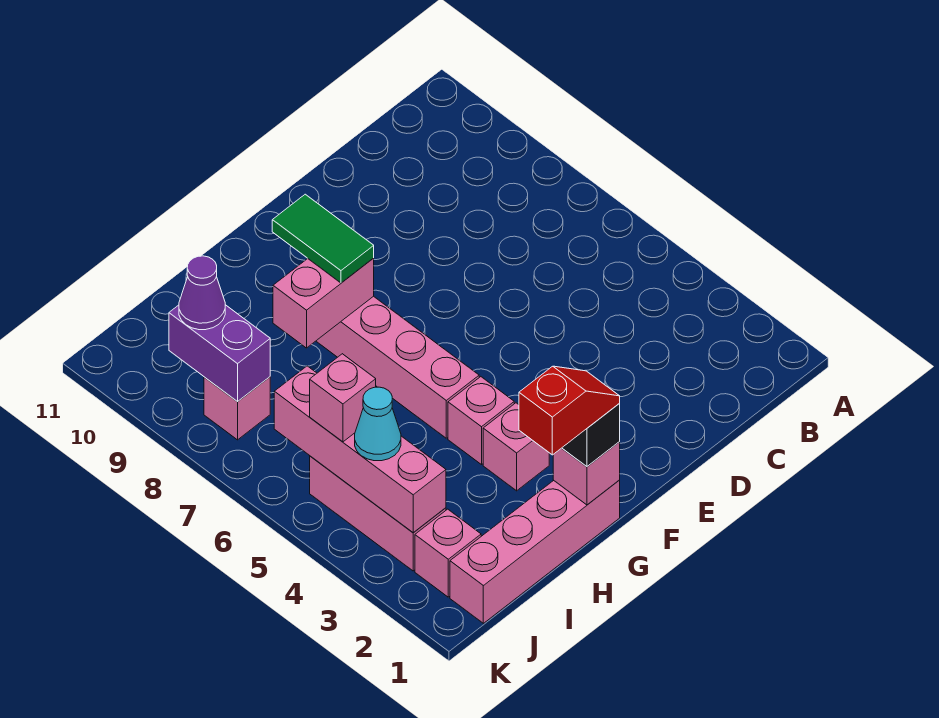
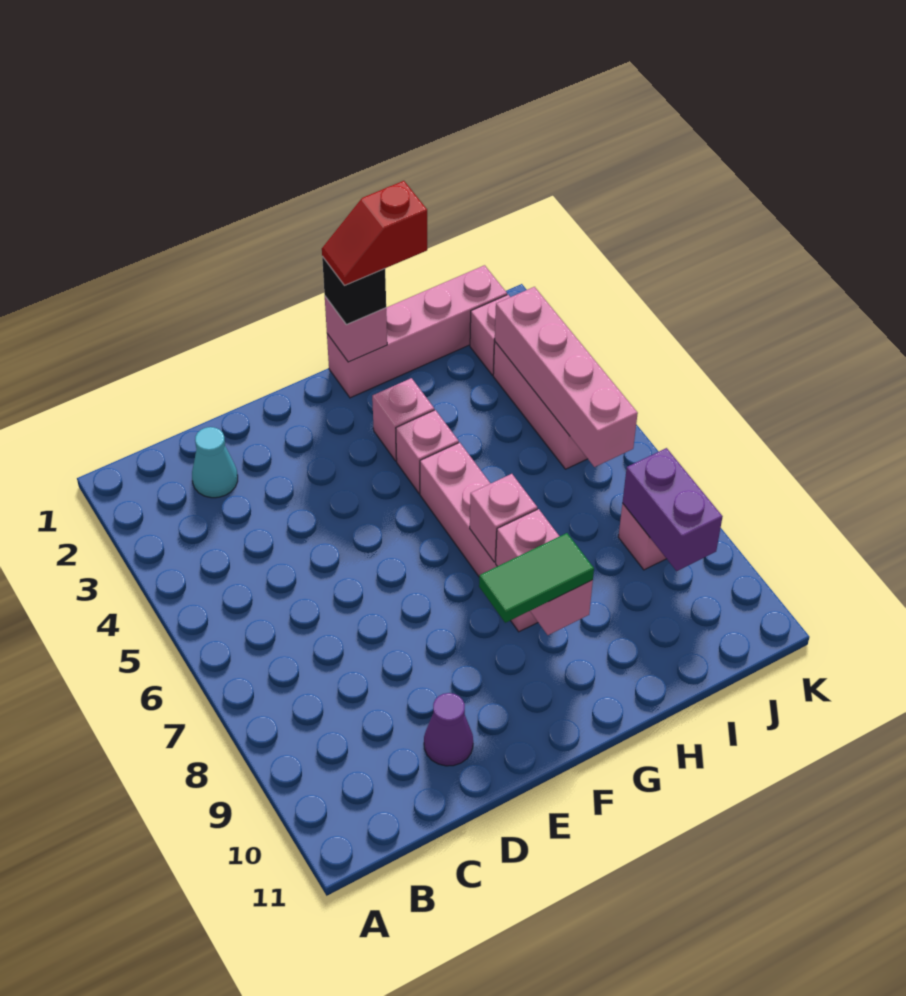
pink 1x2 brick [273,258,374,348] -> pink 1x2 brick turned to [496,509,593,635]
green 1x2 tile [272,194,374,283] -> green 1x2 tile turned to [479,533,594,623]
cyan 1x1 cone [355,387,401,461] -> cyan 1x1 cone moved to [192,427,238,498]
pink 1x1 brick [310,354,376,442] -> pink 1x1 brick moved to [470,474,537,562]
purple 1x1 cone [179,256,225,330] -> purple 1x1 cone moved to [424,693,473,766]

